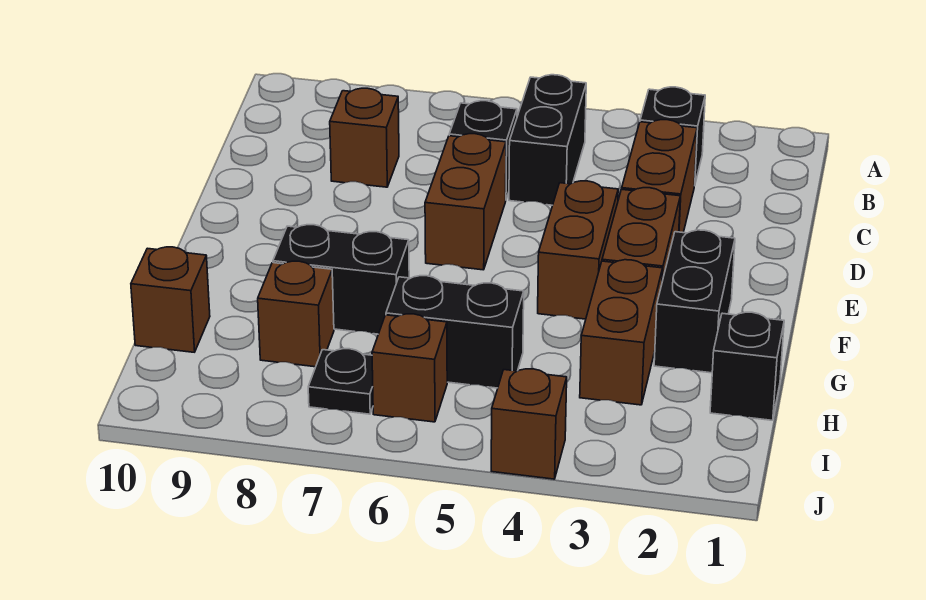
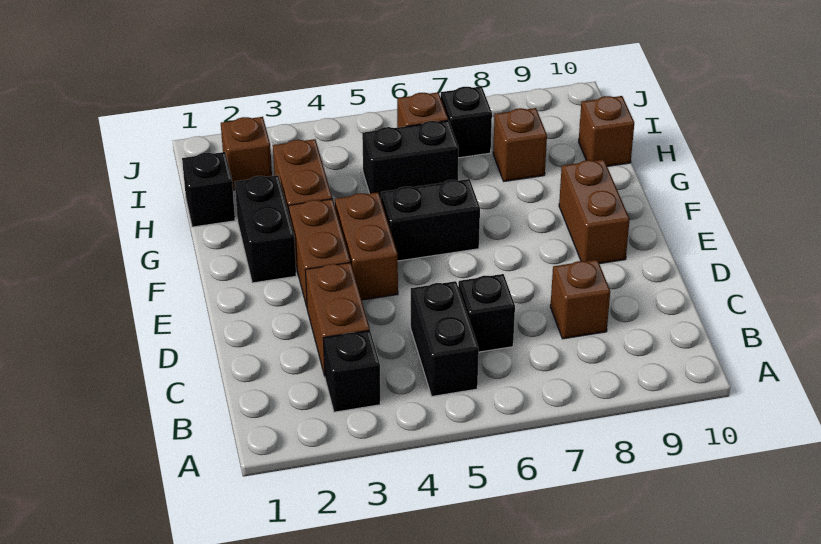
brown 1x2 brick [425,134,506,270] -> brown 1x2 brick moved to [559,159,630,264]
black 1x2 brick [273,225,409,334] -> black 1x2 brick moved to [381,179,480,261]
black 1x1 plate [308,349,373,414] -> black 1x1 brick [441,86,492,158]
brown 1x1 brick [491,369,567,479] -> brown 1x1 brick moved to [221,117,272,190]

